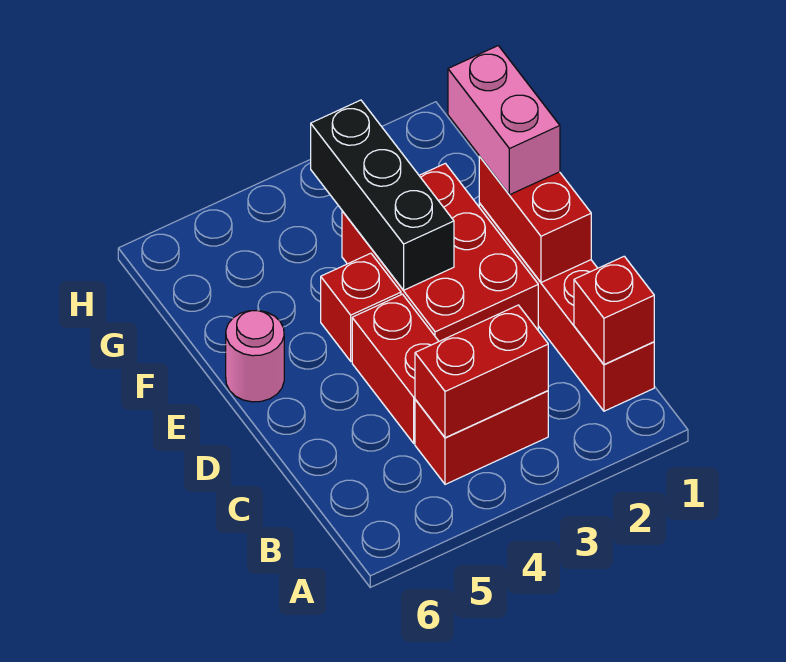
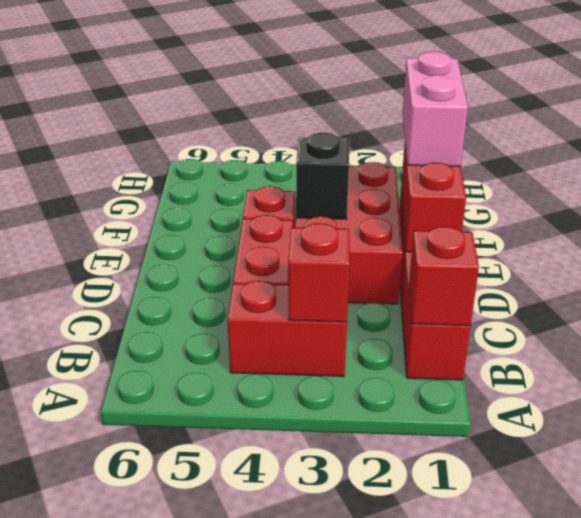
red 1x2 brick [415,305,548,438] -> red 1x1 brick [288,223,350,322]
black 1x3 brick [311,100,454,290] -> black 1x1 brick [296,133,349,219]
pink 1x1 round brick [226,310,284,402] -> none

